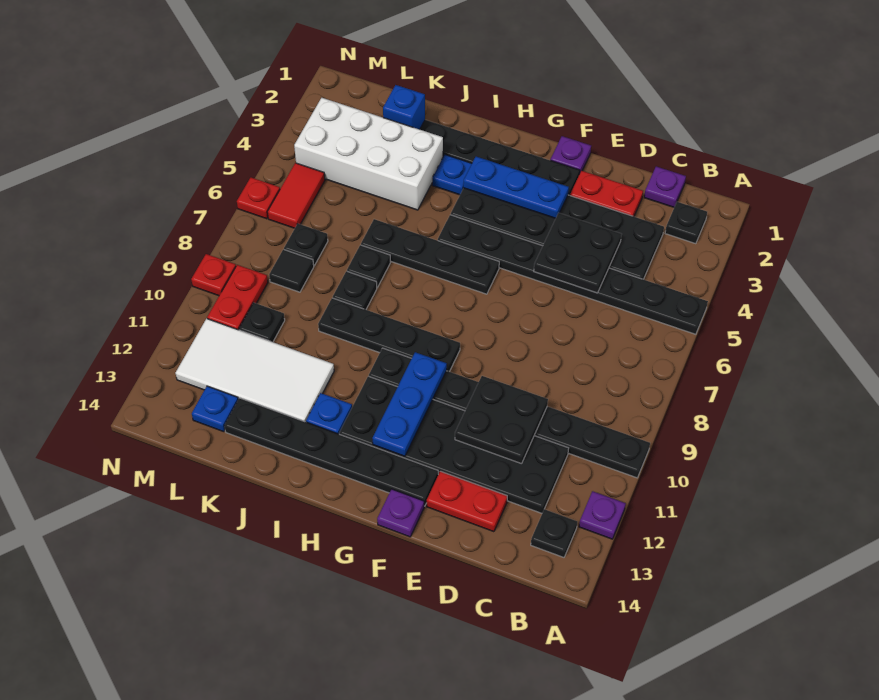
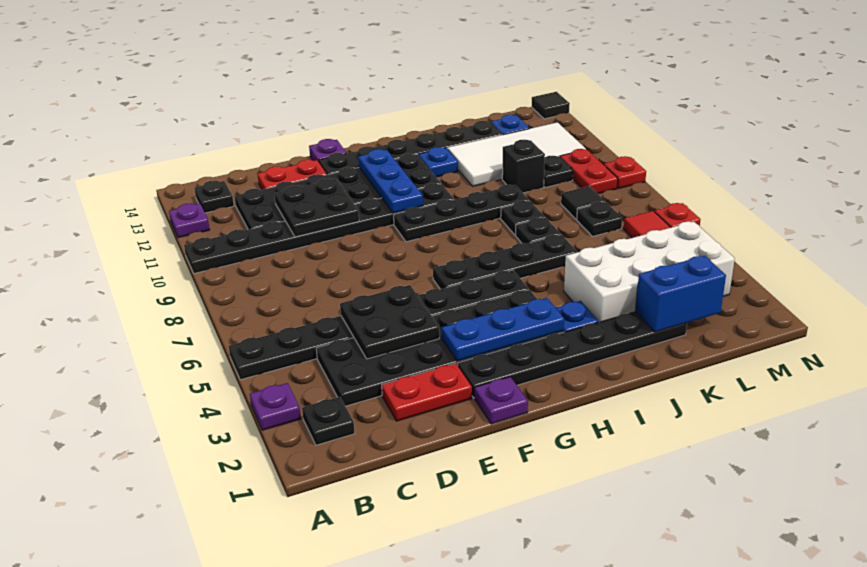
purple 1x1 plate [644,166,686,207] -> purple 1x1 plate moved to [250,383,301,430]
blue 1x1 brick [383,85,425,129] -> blue 1x2 brick [635,256,726,332]
none -> black 1x1 brick [502,139,545,193]
none -> black 1x1 tile [532,92,570,119]

